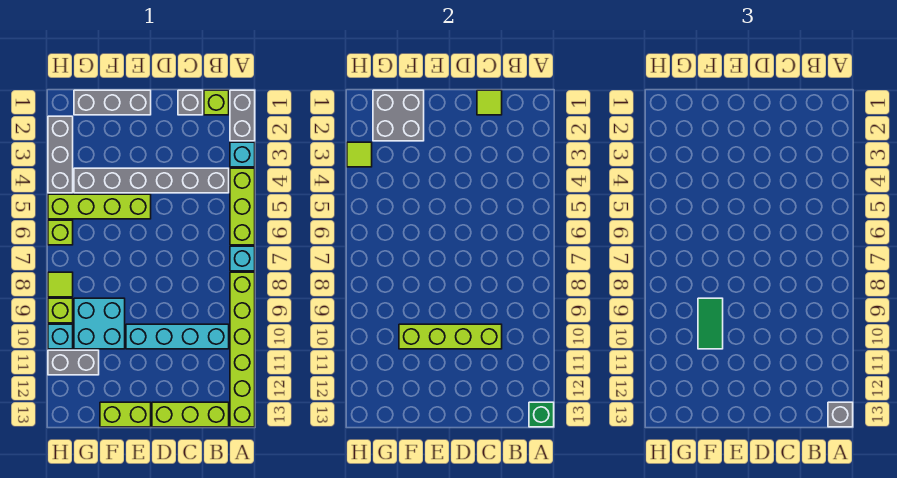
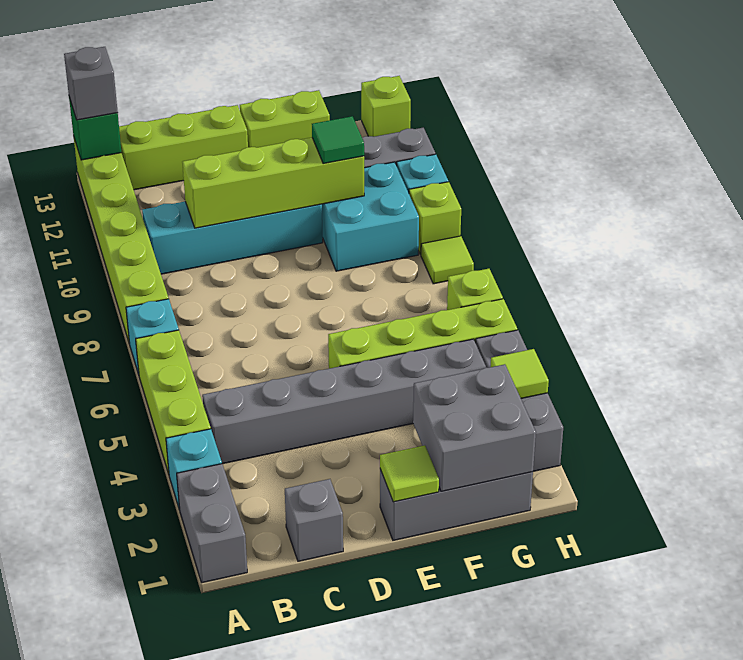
lime 1x1 brick [204,90,229,115] -> lime 1x1 brick moved to [361,76,411,137]
lime 1x1 tile [477,90,502,115] -> lime 1x1 tile moved to [380,445,439,502]
green 1x2 tile [698,298,723,349] -> green 1x1 tile [312,116,364,164]

